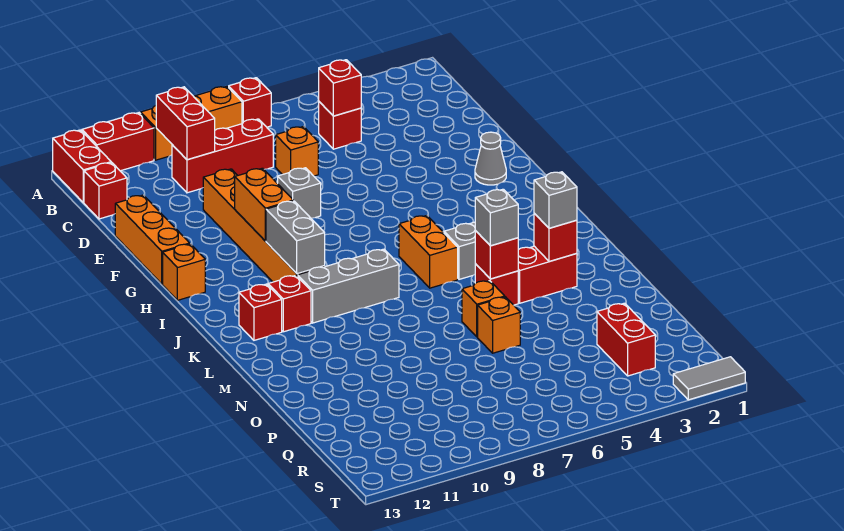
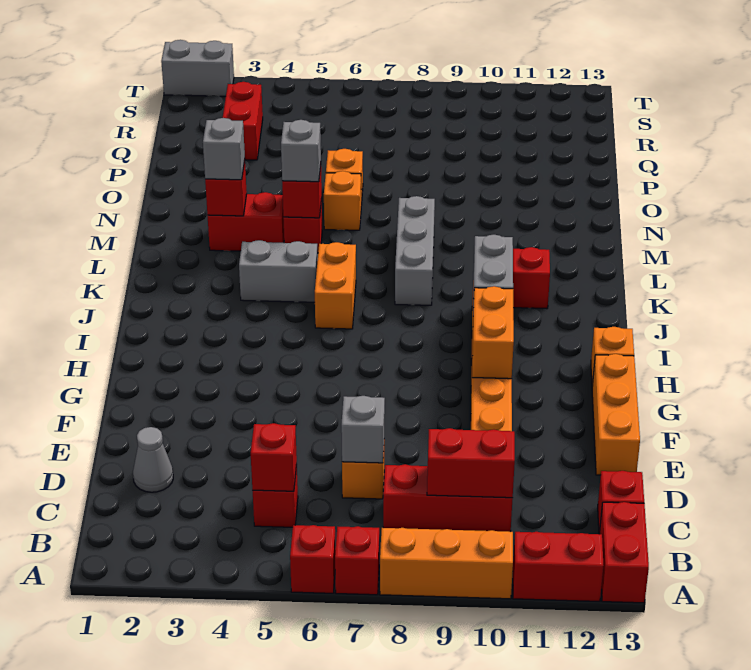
red 1x2 brick [156,87,215,160] -> red 1x2 brick turned to [427,428,515,498]
grey 1x1 brick [278,168,321,218] -> grey 1x1 brick moved to [341,396,385,463]
grey 1x1 cone [475,132,506,185] -> grey 1x1 cone moved to [133,427,173,492]
grey 1x3 brick [298,249,399,323] -> grey 1x3 brick turned to [395,196,435,305]
red 1x1 brick [239,284,282,340] -> red 1x1 brick moved to [290,525,336,593]
grey 1x2 tile [673,357,745,400] -> grey 1x2 brick [161,40,234,96]

